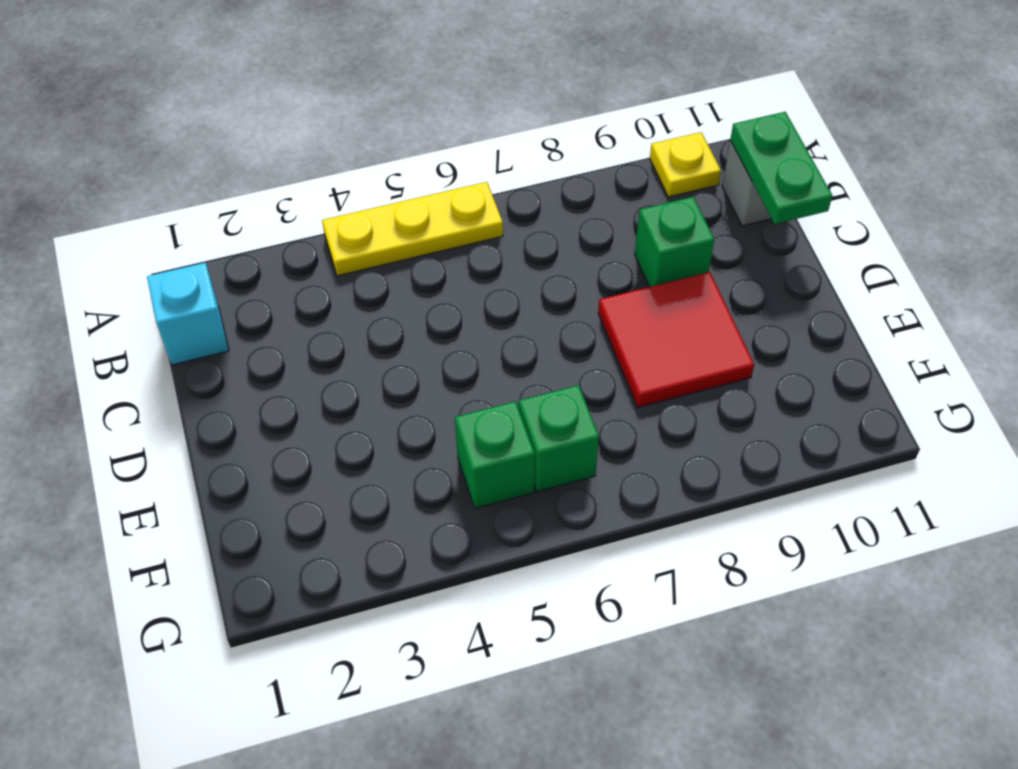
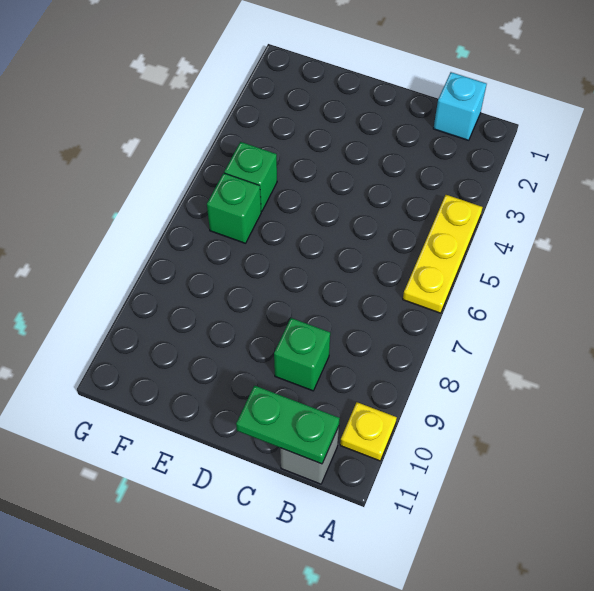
red 2x2 tile [598,272,754,407] -> none

